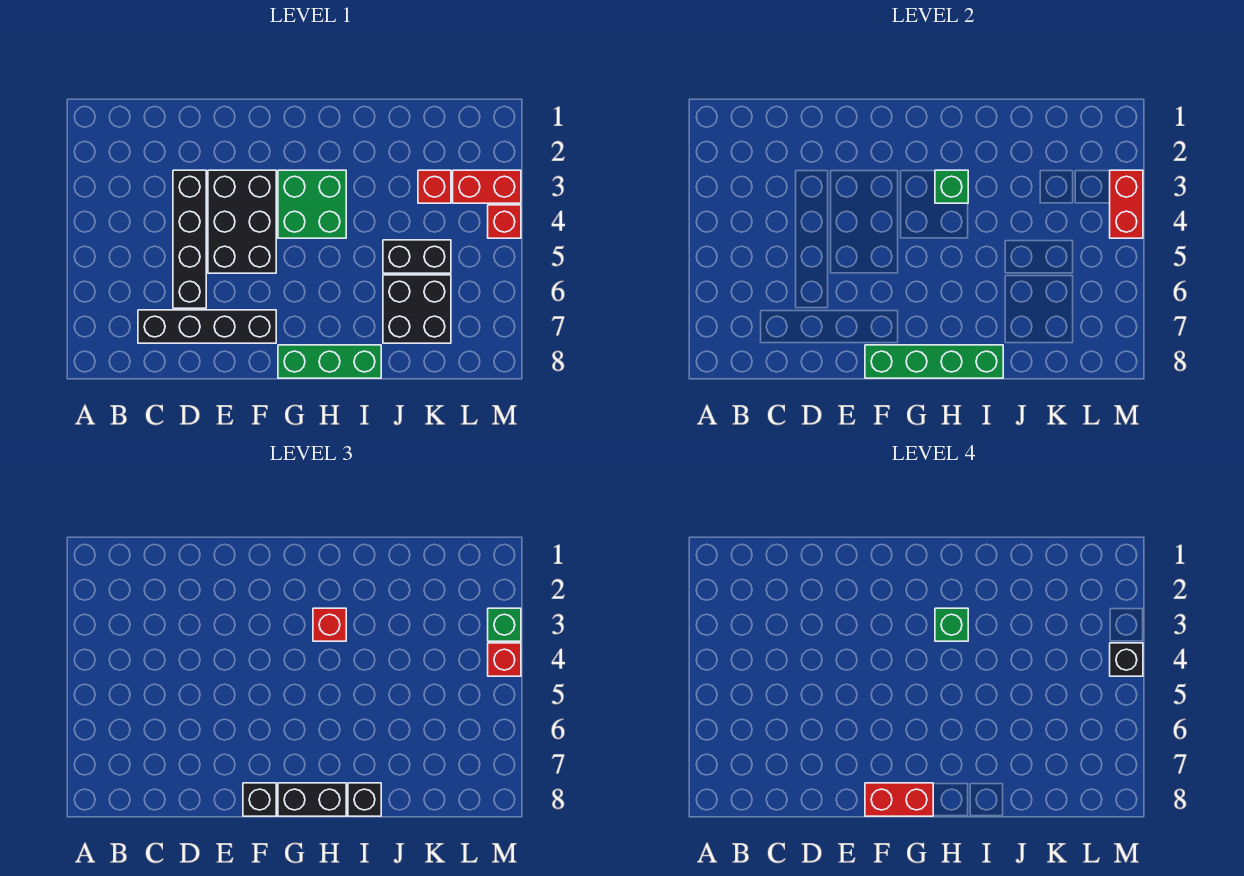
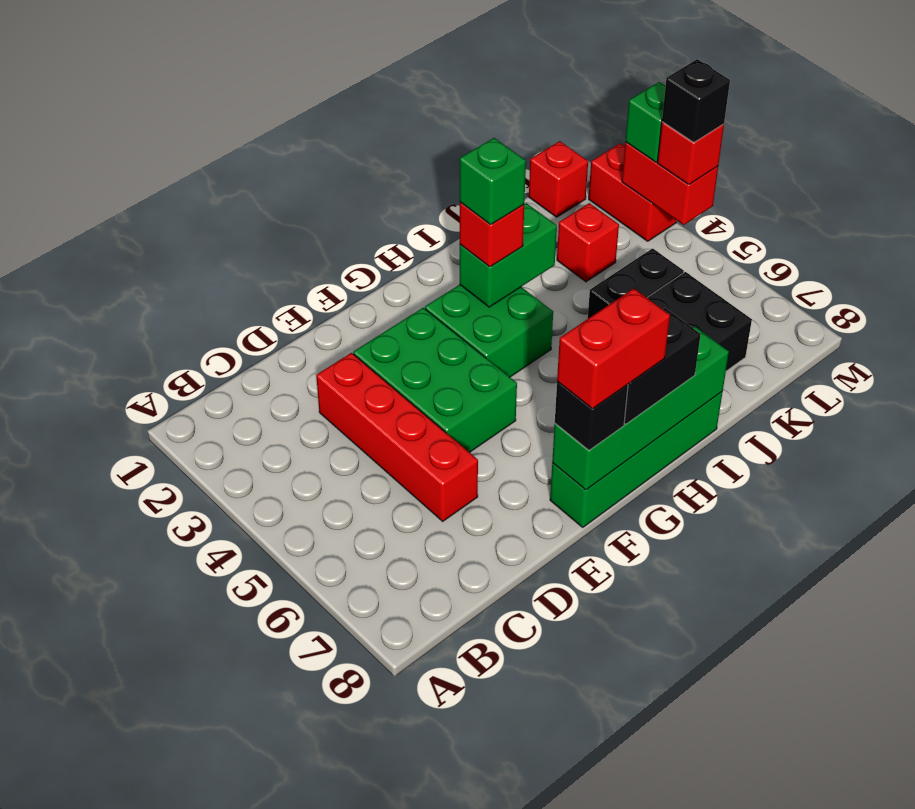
black 1x4 brick [138,310,276,343] -> none
black 1x4 brick [173,170,206,308] -> red 1x4 brick [316,353,478,521]
black 2x3 brick [208,170,276,273] -> green 2x3 brick [353,308,517,452]
green 1x3 brick [278,345,381,378] -> green 1x4 brick [550,392,722,527]
green 1x1 brick [935,170,968,203] -> green 1x2 brick [460,203,557,307]
black 1x1 brick [348,783,381,816] -> none
red 1x2 brick [453,170,521,203] -> red 1x2 brick turned to [589,143,676,241]
red 1x1 brick [488,205,521,238] -> red 1x1 brick moved to [529,141,588,217]

